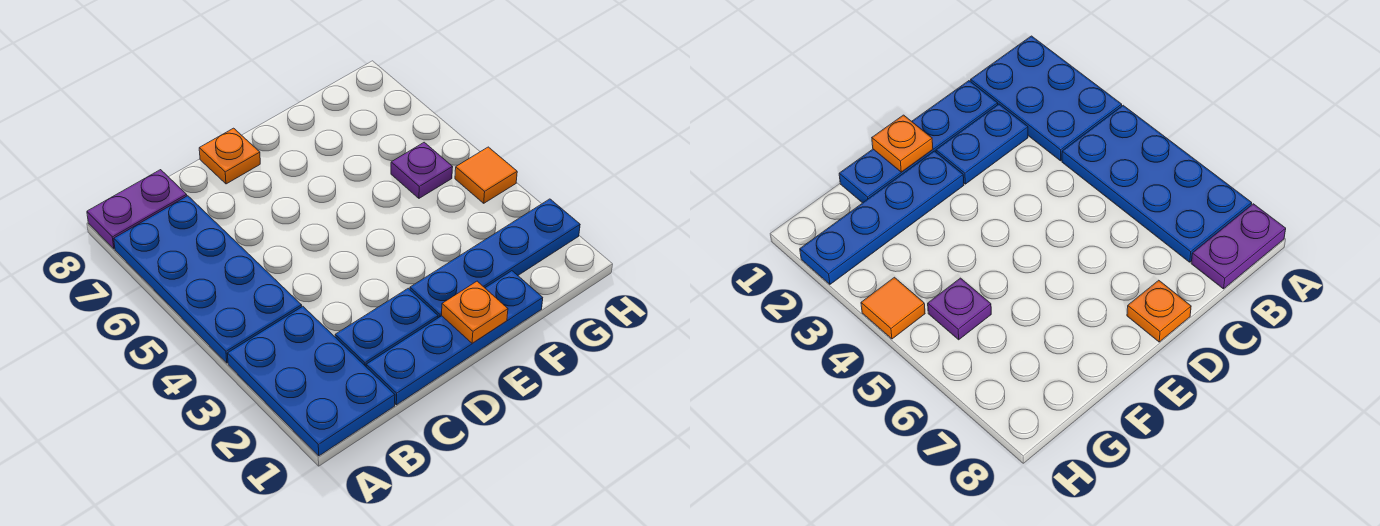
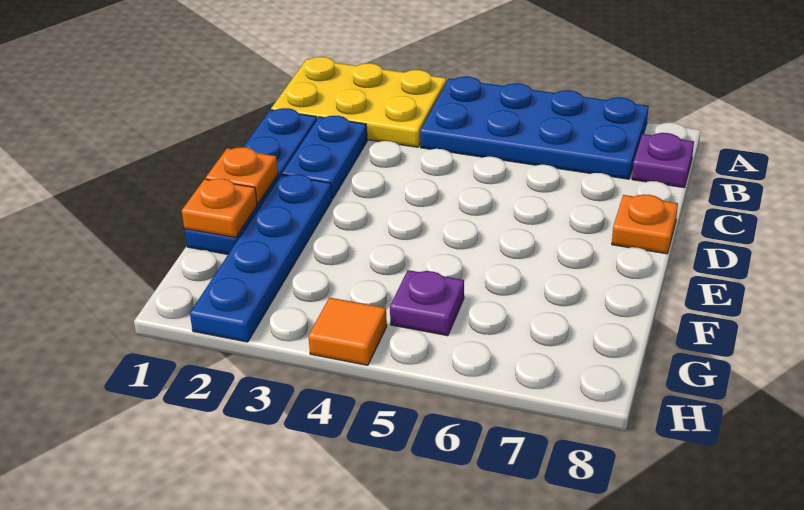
blue 2x3 plate [227,306,395,456] -> yellow 2x3 plate [271,57,446,147]
purple 1x2 plate [87,170,187,249] -> purple 1x1 plate [632,133,694,188]
none -> orange 1x1 plate [182,179,257,238]

